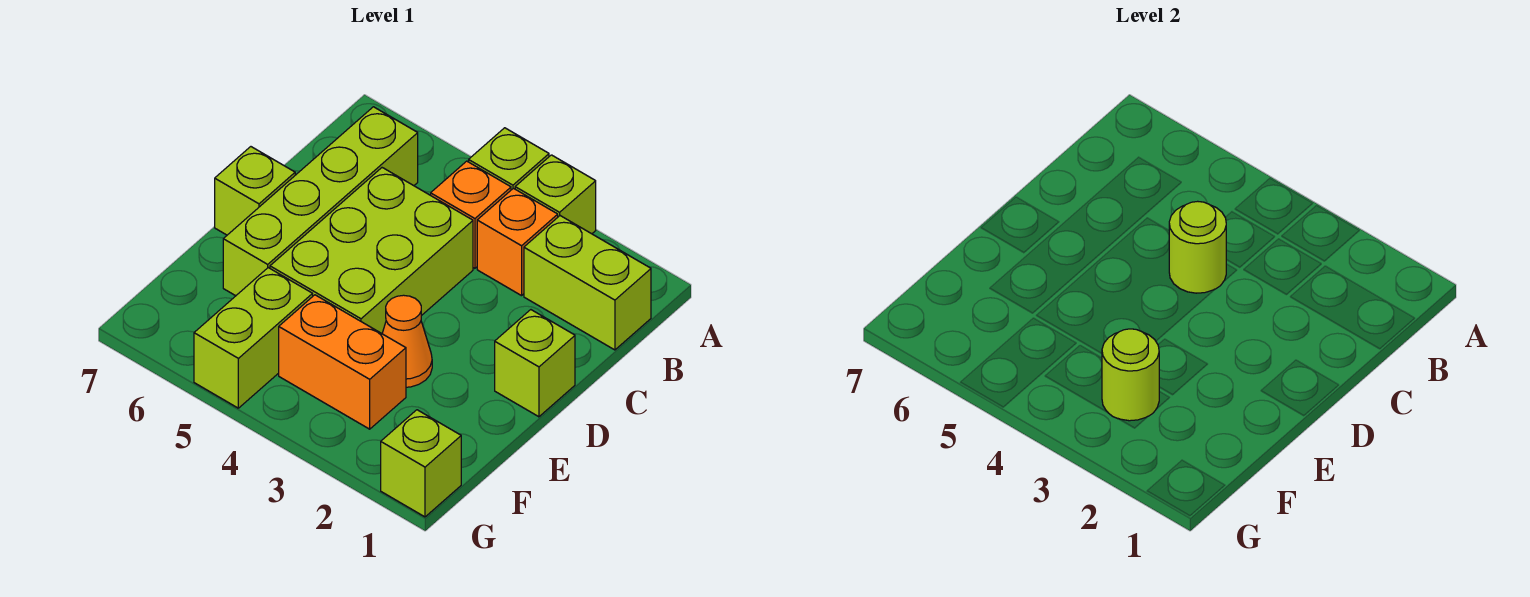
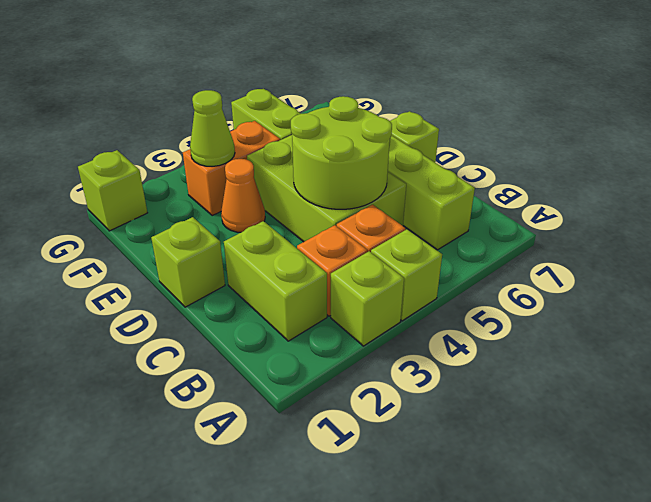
lime 1x2 brick [524,216,651,350] -> lime 1x2 brick turned to [224,221,327,341]
lime 1x1 round brick [1169,201,1226,293] -> lime 2x2 round brick [291,96,392,209]
lime 1x1 round brick [1102,329,1159,421] -> lime 1x1 cone [190,90,235,166]

